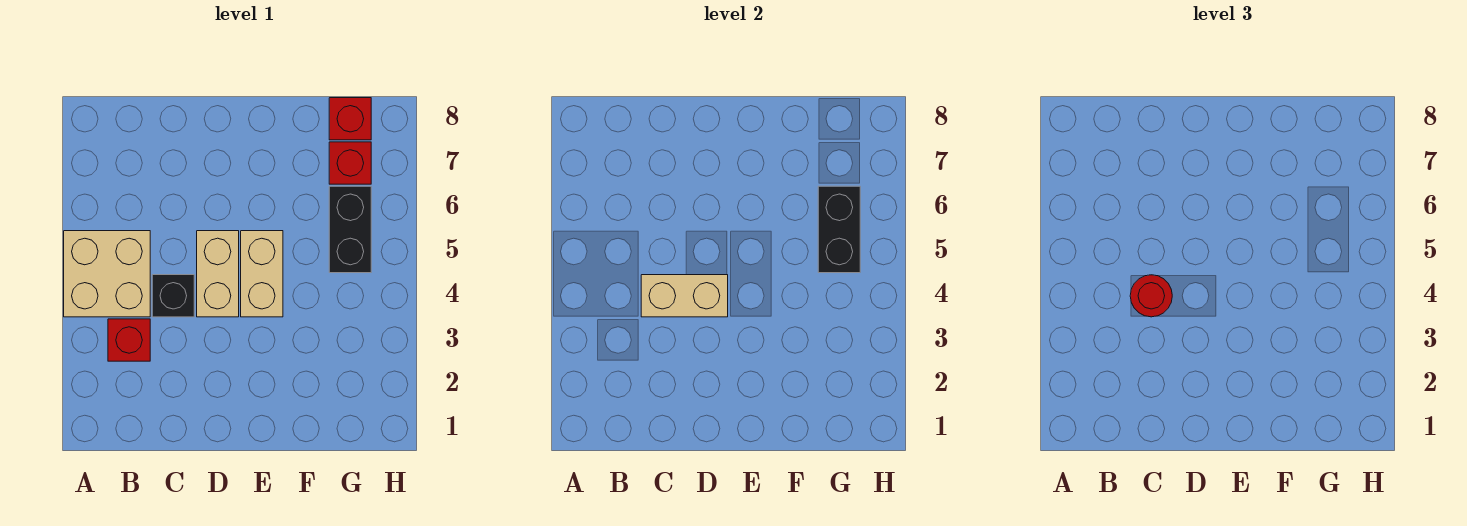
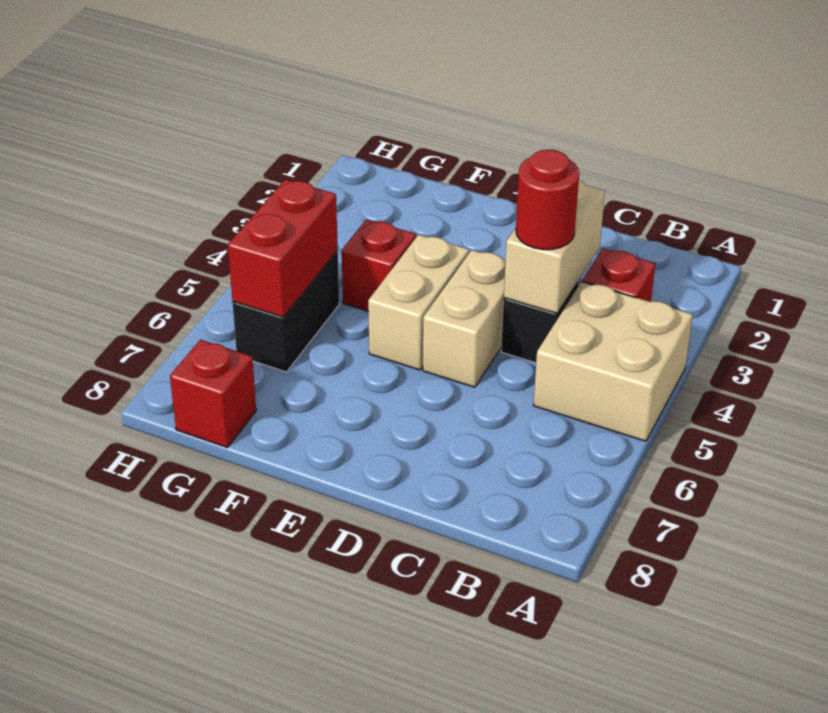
tan 1x2 brick [641,275,728,317] -> tan 1x2 brick turned to [504,180,605,313]
black 1x2 brick [818,186,860,273] -> red 1x2 brick [228,179,338,317]
red 1x1 brick [329,142,371,184] -> red 1x1 brick moved to [342,219,416,311]

